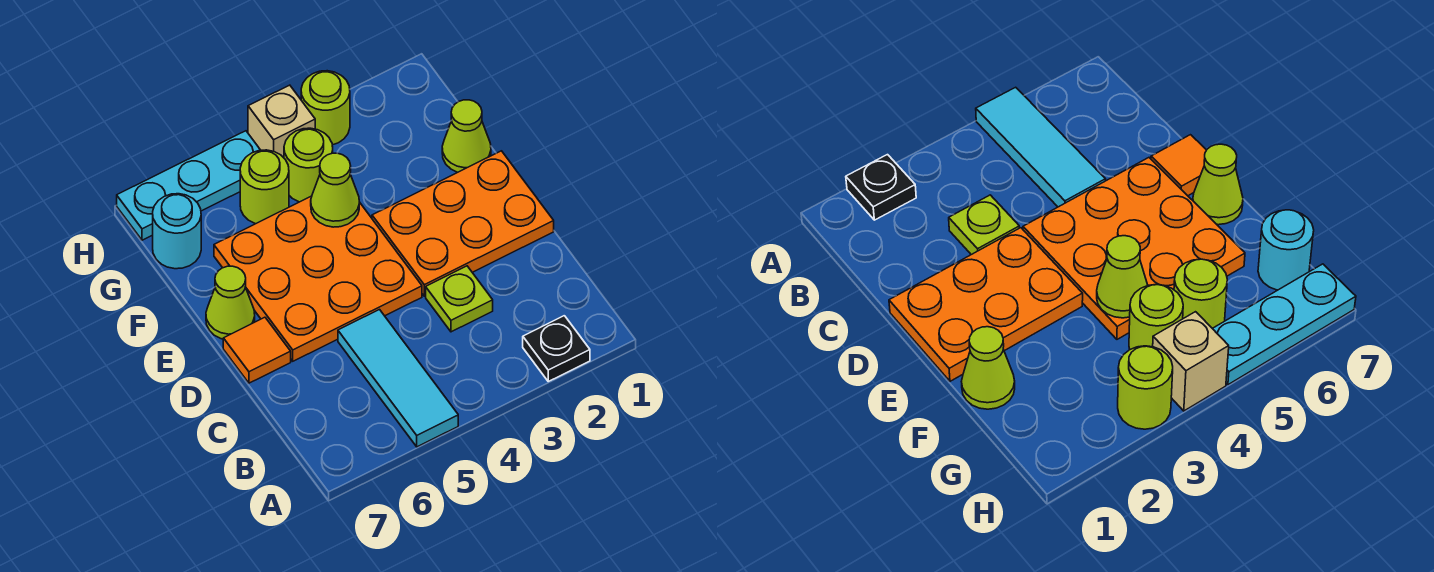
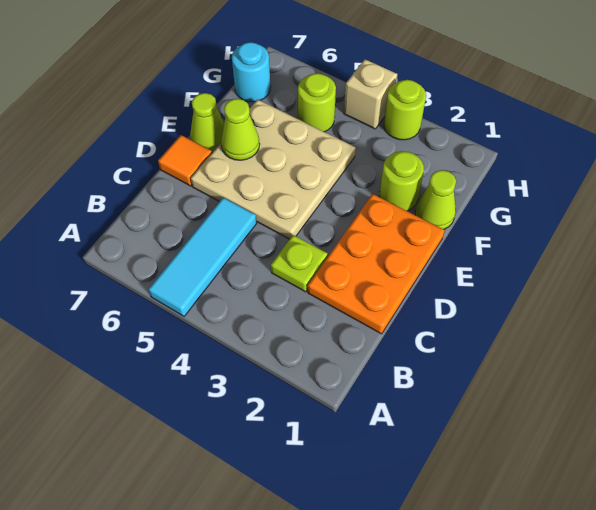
black 1x1 plate [523,316,590,381] -> none
orange 2x3 plate [372,151,554,296] -> orange 2x3 plate turned to [308,194,445,334]
orange 3x3 plate [214,196,422,361] -> tan 3x3 plate [191,99,356,239]
lime 1x1 cone [311,153,359,227] -> lime 1x1 cone moved to [221,99,260,160]
lime 1x1 round brick [284,128,333,202] -> lime 1x1 round brick moved to [379,151,424,211]
cyan 1x3 plate [117,131,260,240] -> none

